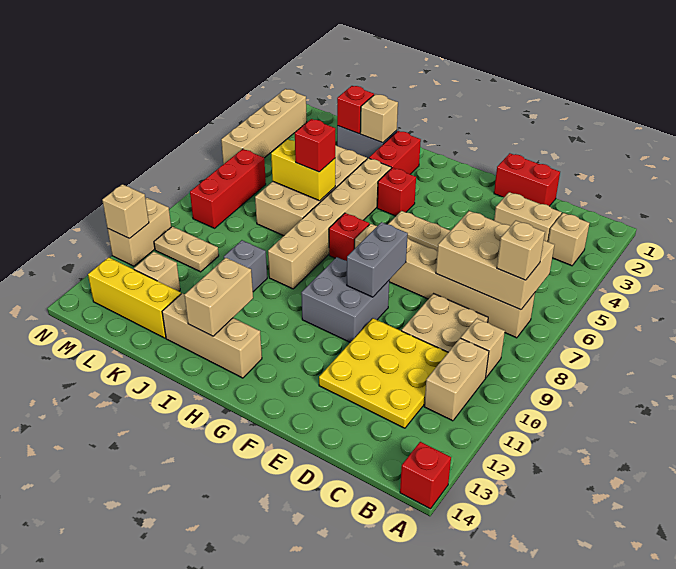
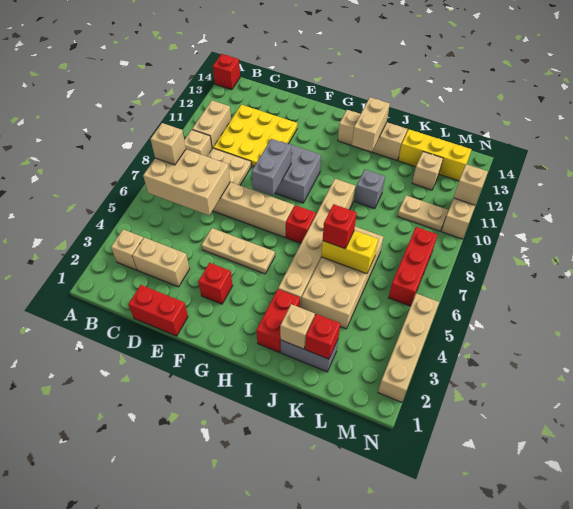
red 1x1 brick [377,168,416,216] -> red 1x1 brick moved to [198,263,233,304]

